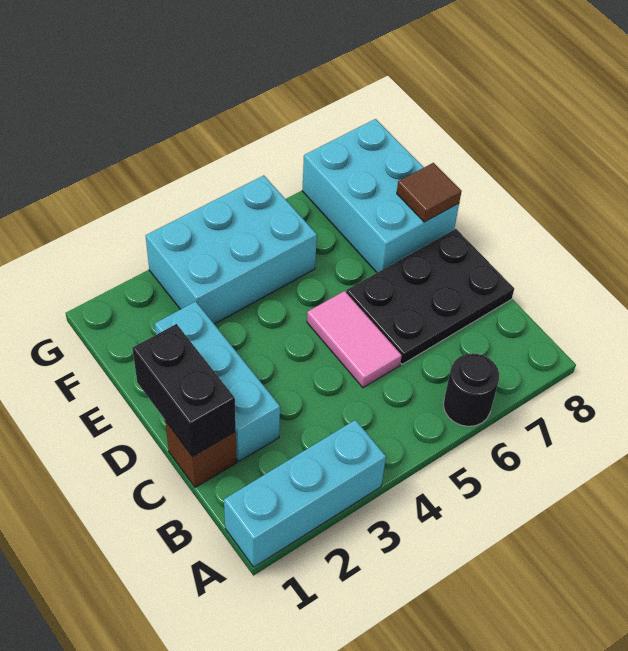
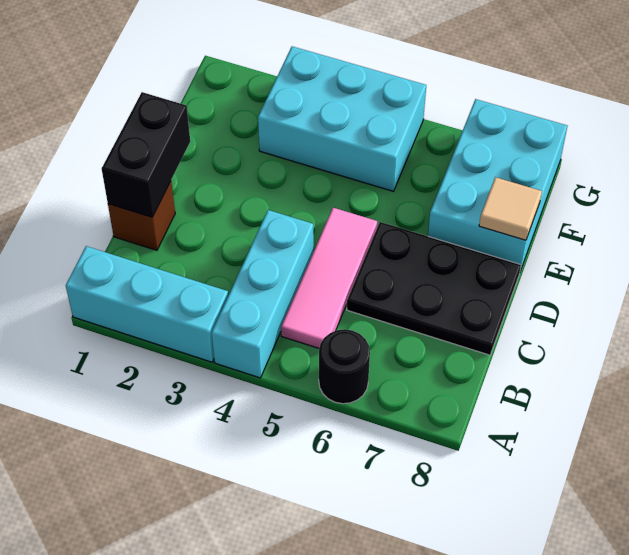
cyan 1x3 brick [155,301,280,461] -> cyan 1x3 brick moved to [212,210,314,378]
pink 1x2 tile [307,291,402,388] -> pink 1x3 tile [281,208,377,348]
brown 1x1 tile [397,163,462,222] -> tan 1x1 tile [479,177,542,240]

